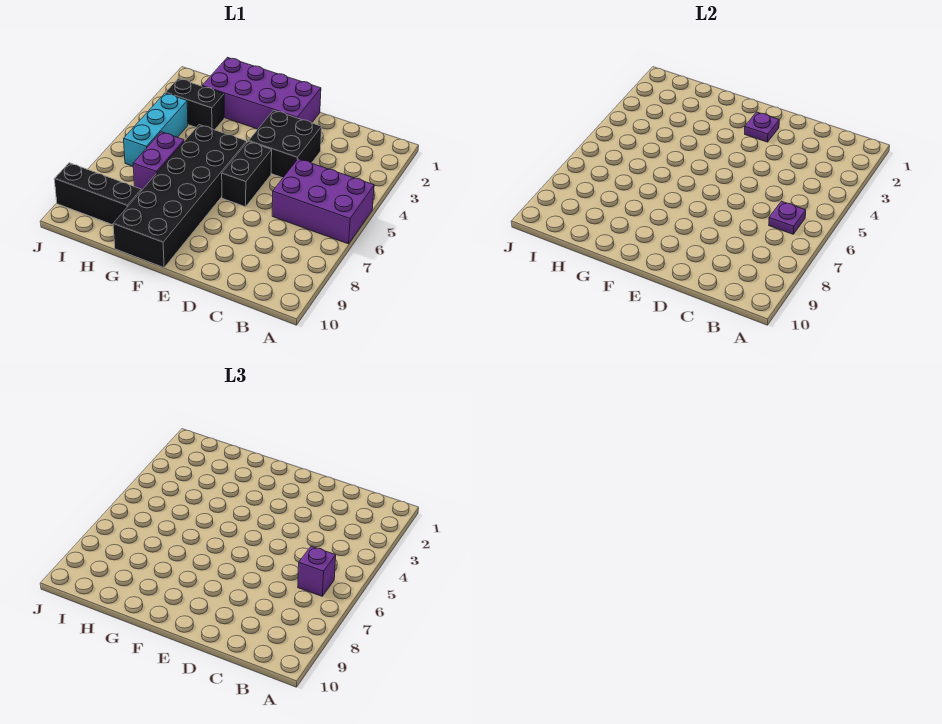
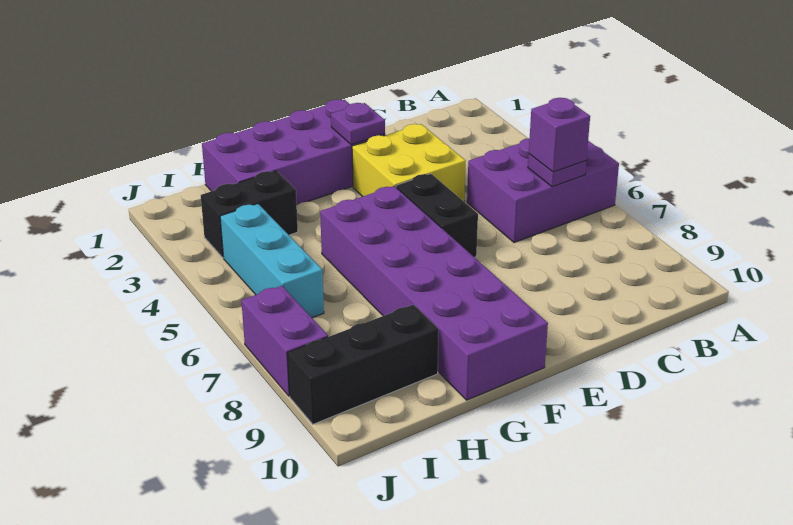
black 2x2 brick [249,110,322,178] -> yellow 2x2 brick [352,124,466,201]
black 2x6 brick [113,125,247,268] -> purple 2x6 brick [320,186,548,400]
purple 1x2 brick [133,132,184,191] -> purple 1x2 brick moved to [241,286,328,396]

